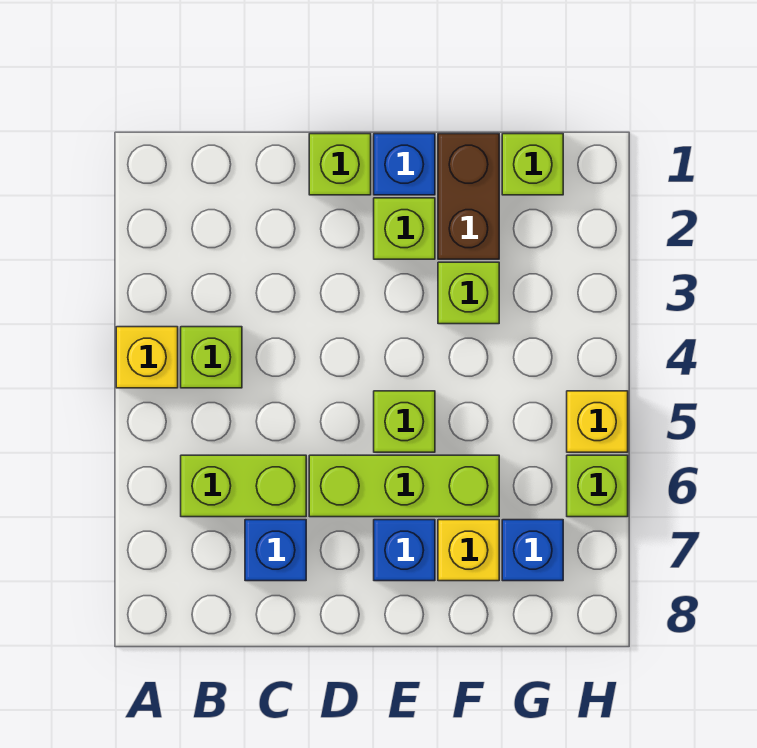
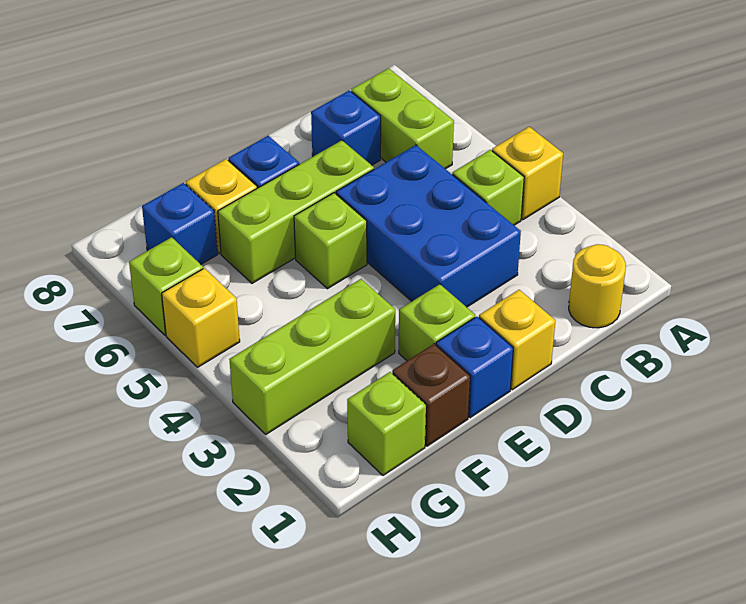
none -> yellow 1x1 round brick [569,244,626,328]
lime 1x2 brick [181,455,306,517] -> lime 1x2 brick turned to [351,68,454,169]
none -> blue 2x3 brick [336,145,521,307]
lime 1x1 brick [309,134,371,195] -> yellow 1x1 brick [479,290,556,390]
brown 1x2 brick [438,134,499,259] -> brown 1x1 brick [392,344,470,446]
lime 1x1 brick [438,262,499,324] -> lime 1x3 brick [229,279,395,434]

